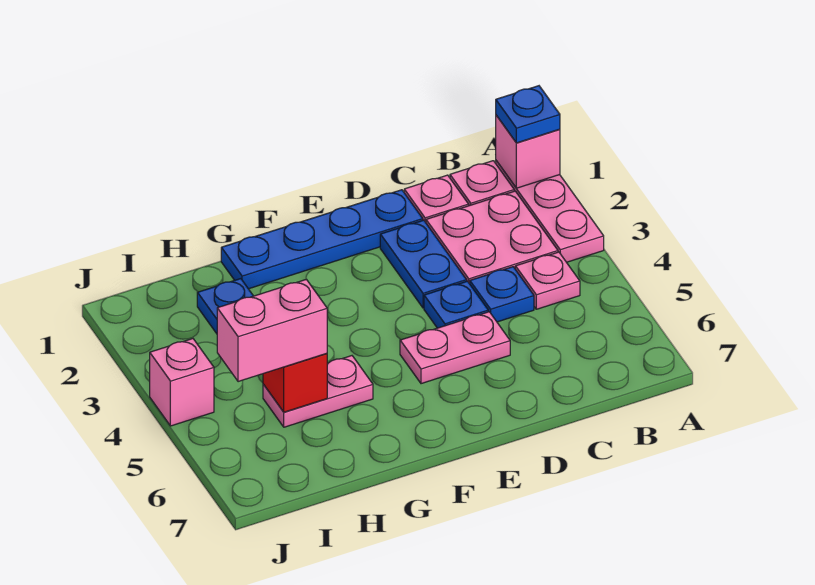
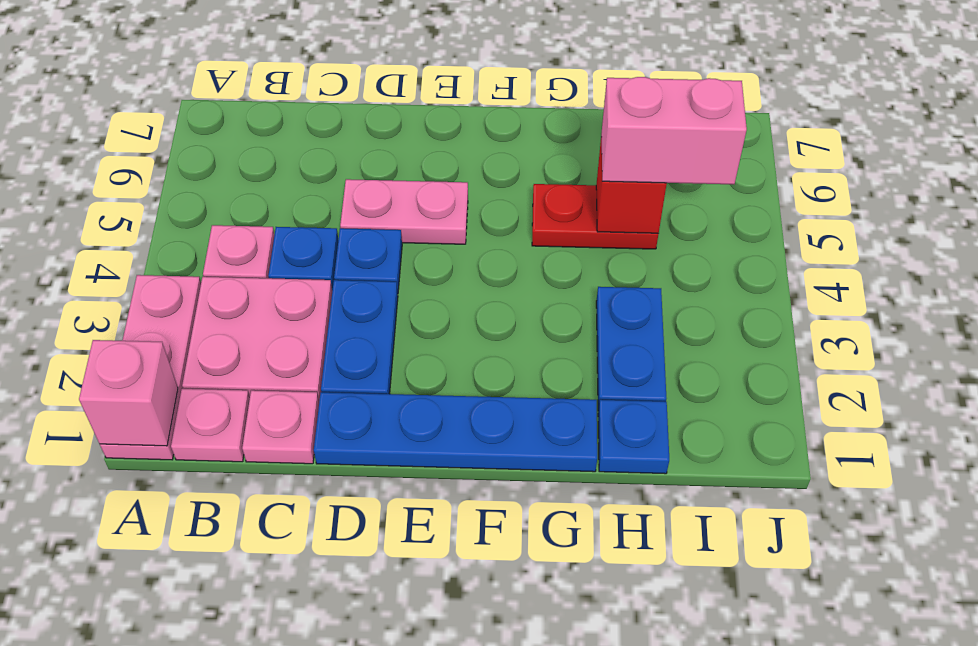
blue 1x1 plate [496,86,560,143] -> blue 1x1 plate moved to [598,400,669,474]
pink 1x2 plate [263,356,373,427] -> red 1x2 plate [532,184,659,249]
pink 1x1 brick [150,339,214,426] -> none

